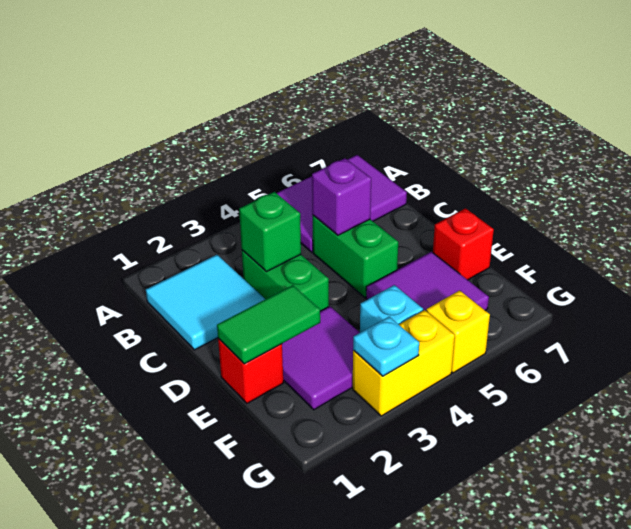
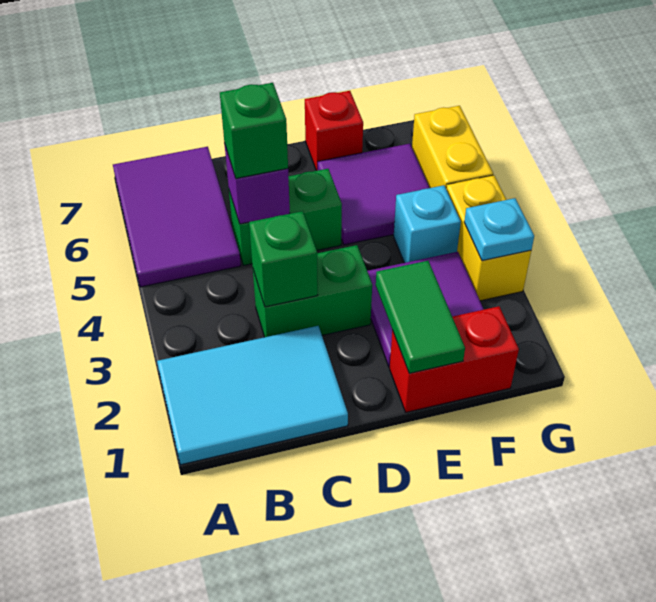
cyan 2x2 tile [146,255,265,350] -> cyan 2x3 tile [157,326,348,465]
none -> green 1x1 brick [220,83,288,178]
red 1x1 brick [218,339,283,403] -> red 1x2 brick [390,306,519,412]
yellow 1x1 brick [426,290,490,373] -> yellow 1x2 brick [412,106,493,188]

